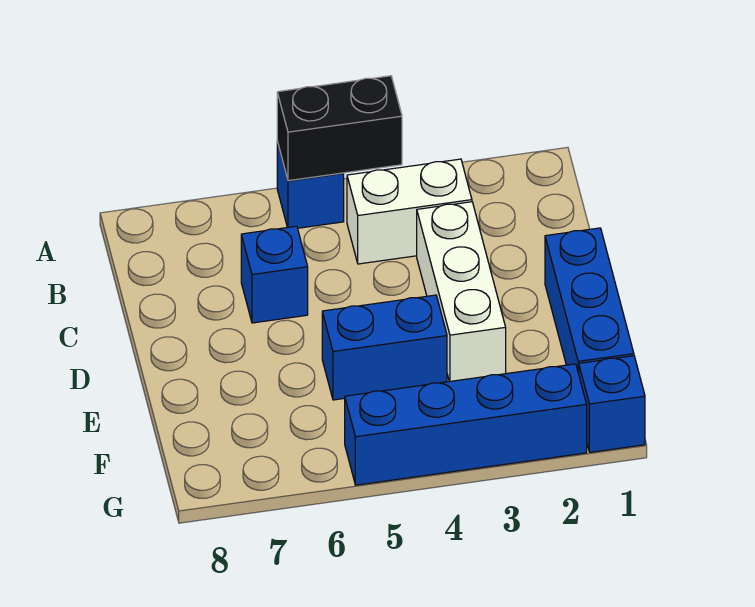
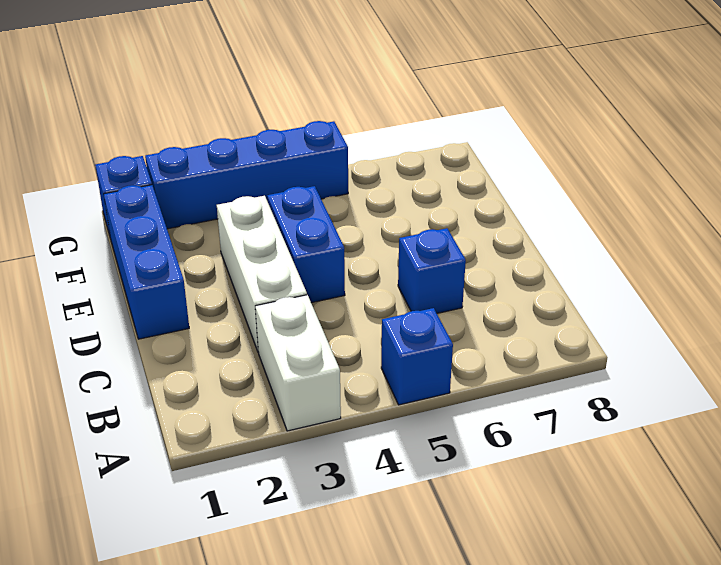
black 1x2 brick [277,76,402,181] -> none
white 1x2 brick [347,159,472,264] -> white 1x2 brick turned to [255,295,341,431]
blue 1x2 brick [322,295,447,400] -> blue 1x2 brick turned to [267,186,345,303]

